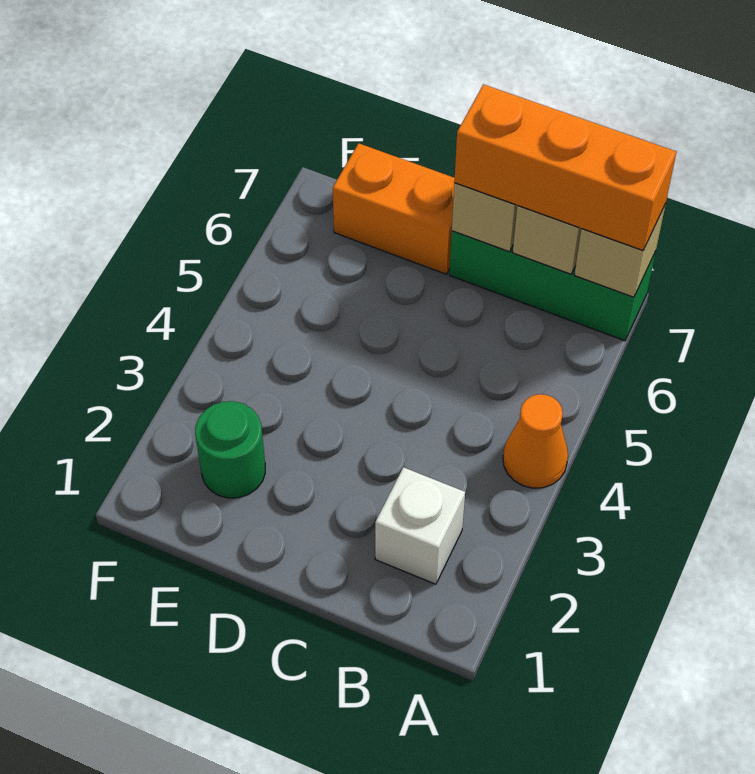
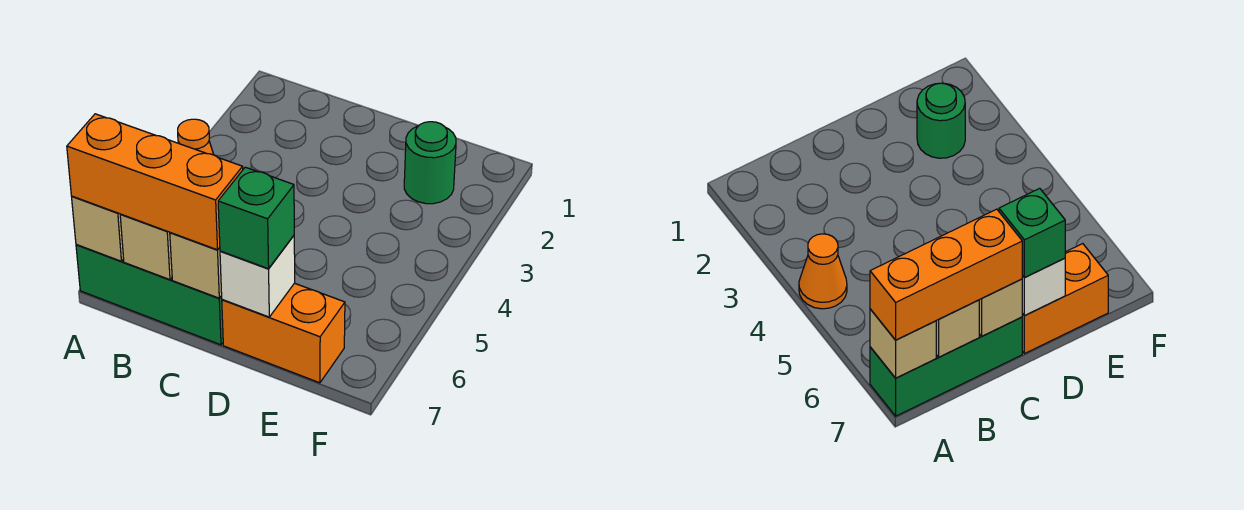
white 1x1 brick [375,467,465,584] -> white 1x1 brick moved to [220,236,295,317]
none -> green 1x1 brick [218,167,294,269]

